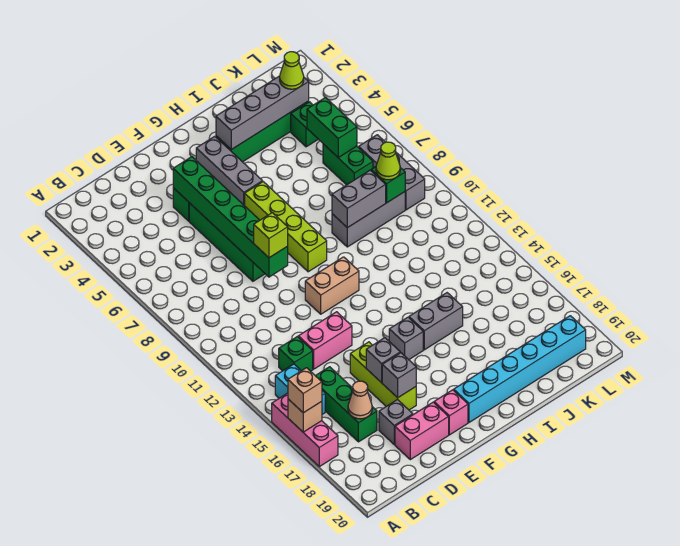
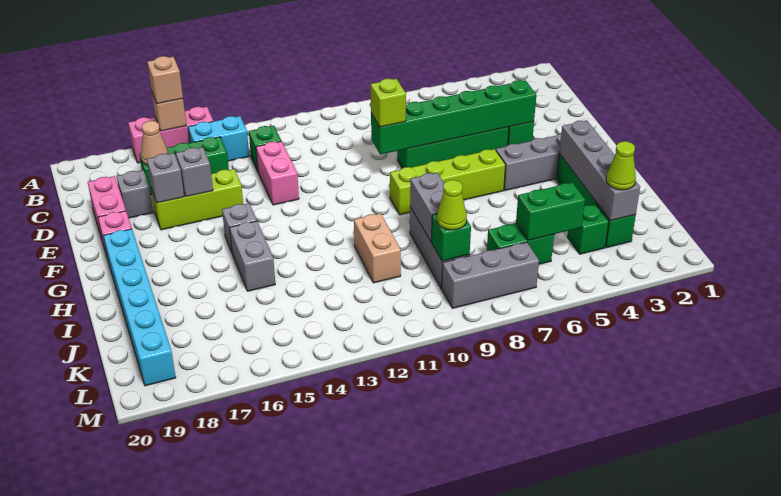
tan 1x2 brick [305,257,359,314] -> tan 1x2 brick moved to [354,213,401,283]

